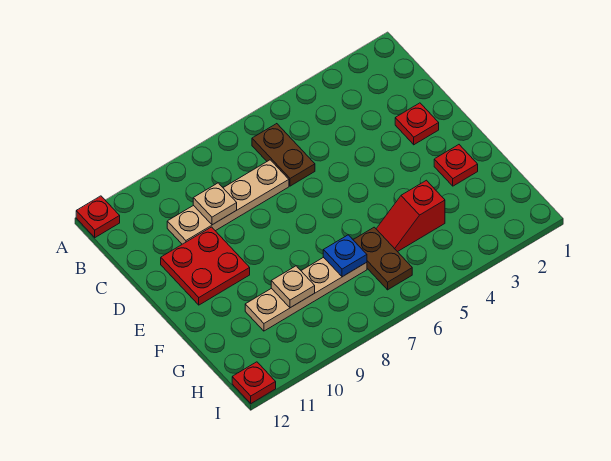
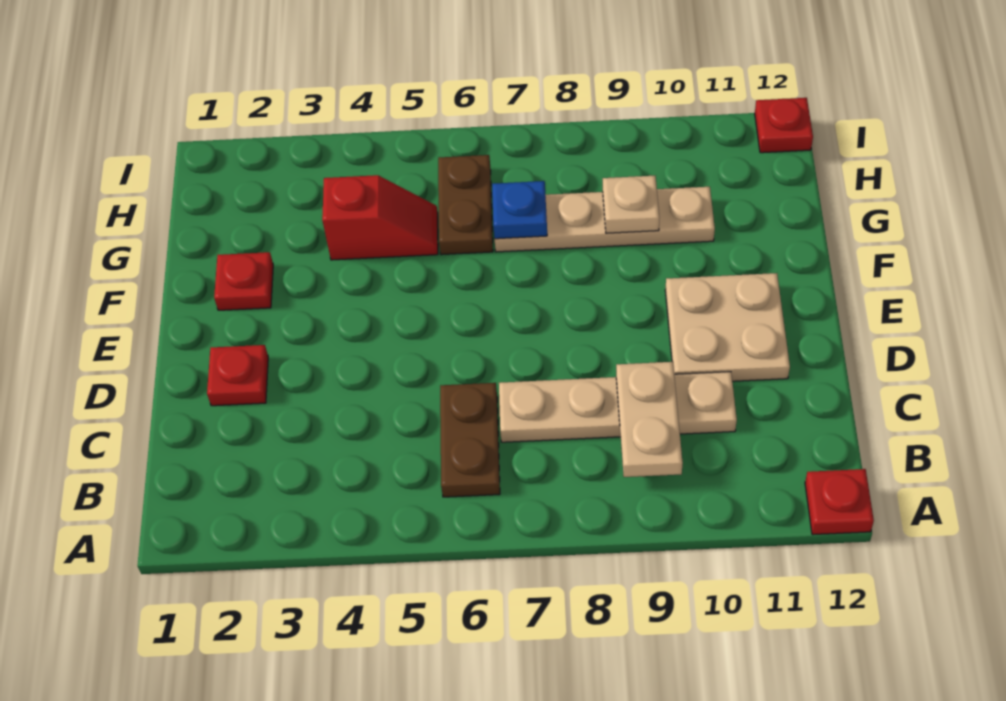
tan 1x1 plate [193,183,237,225] -> tan 1x2 plate [616,362,683,477]
red 2x2 plate [161,227,250,305] -> tan 2x2 plate [665,273,790,381]

